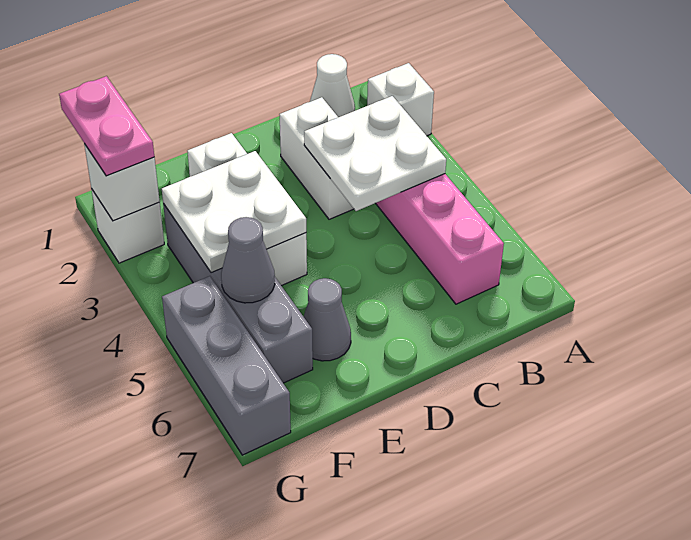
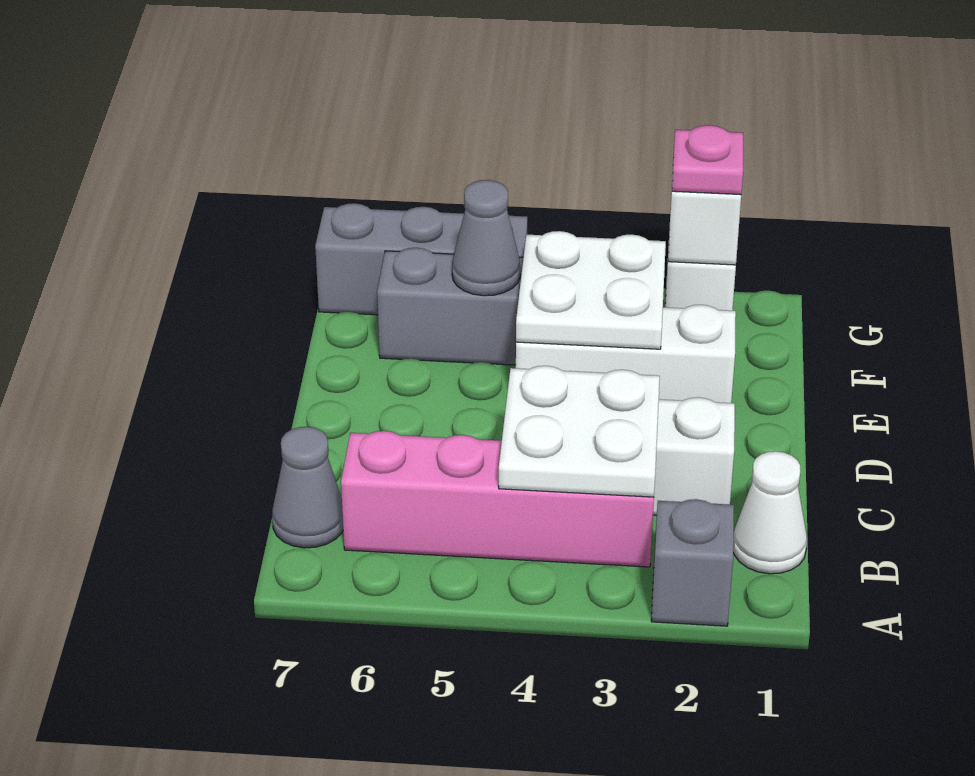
white 1x1 brick [367,63,434,136] -> grey 1x1 brick [651,499,734,626]
grey 1x1 cone [304,278,351,361] -> grey 1x1 cone moved to [272,427,343,548]
pink 1x2 plate [59,76,154,176] -> pink 1x1 plate [672,125,743,195]

